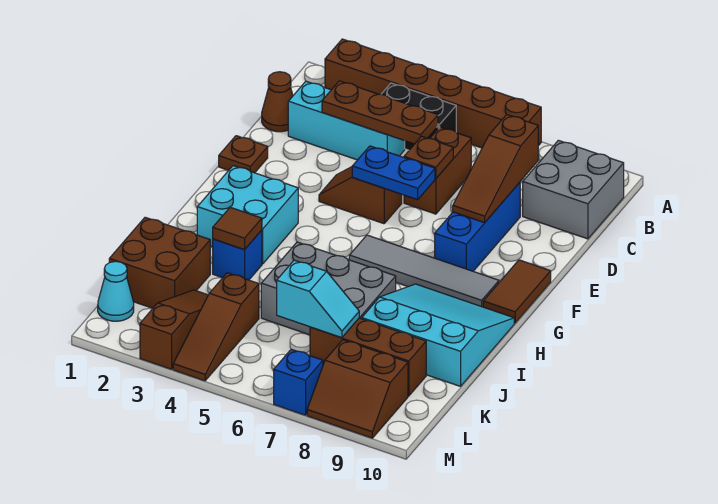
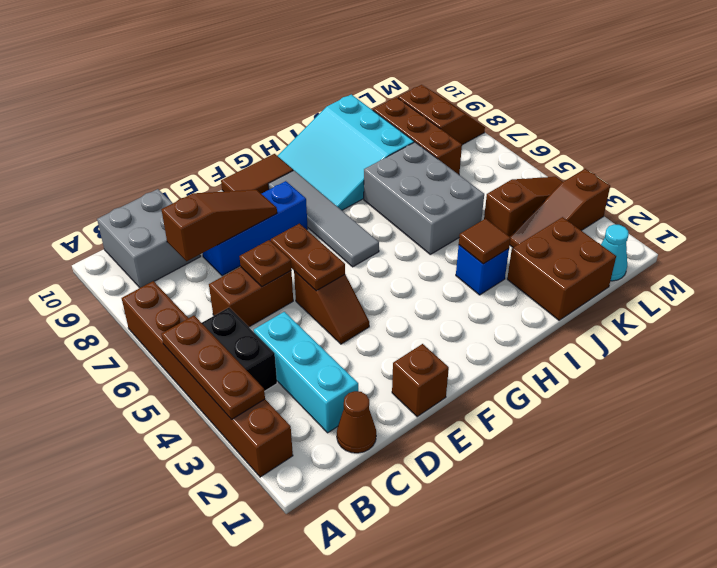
brown 1x3 plate [322,81,438,144] -> brown 1x3 plate moved to [161,316,265,420]
brown 1x1 plate [219,136,268,173] -> brown 1x1 brick [392,344,449,417]
blue 1x2 plate [352,146,435,200] -> brown 1x2 plate [271,224,345,291]
cyan 2x2 brick [197,166,298,264] -> none
cyan 1x2 slope [277,260,359,338] -> none
blue 1x1 brick [274,349,323,415] -> none

